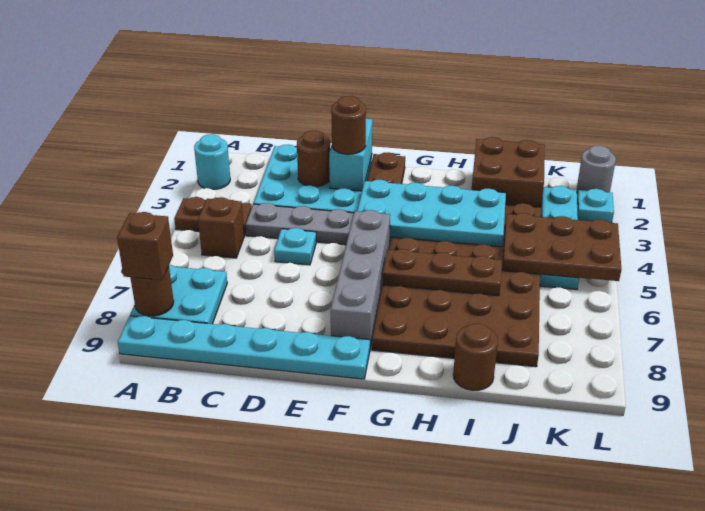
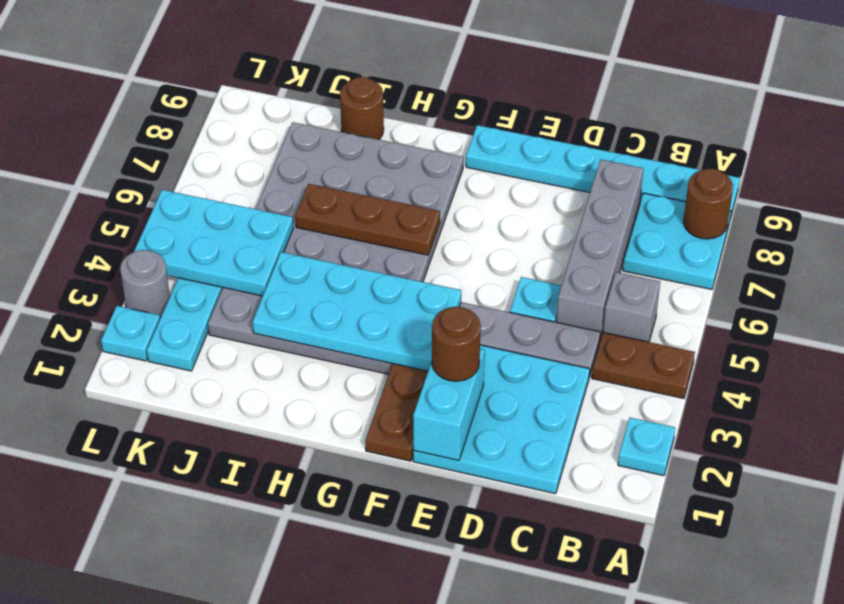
cyan 1x1 round brick [194,134,230,190] -> cyan 1x1 plate [618,418,675,476]
brown 1x1 brick [117,212,173,280] -> none
brown 1x1 brick [198,197,244,258] -> grey 1x1 brick [603,272,660,342]
brown 1x1 round brick [297,130,330,187] -> none
grey 1x4 brick [331,210,390,348] -> grey 1x4 brick moved to [556,160,643,340]
brown 4x6 plate [372,203,541,367] -> grey 4x6 plate [208,122,463,374]
brown 2x2 brick [472,137,545,207] -> none
brown 2x3 plate [503,213,621,281] -> cyan 2x3 plate [134,190,293,296]
grey 1x1 round brick [577,145,616,194] -> grey 1x1 round brick moved to [120,250,170,317]

